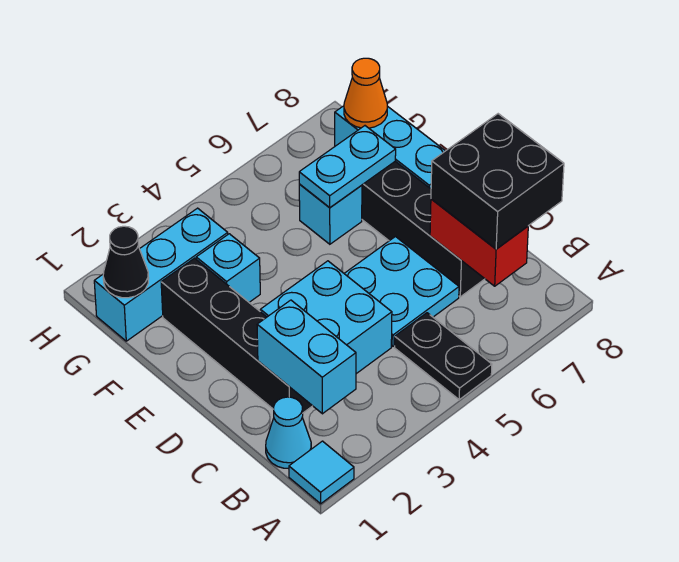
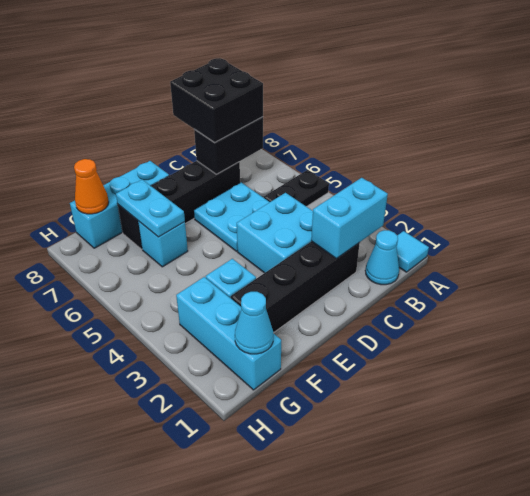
red 1x2 brick [430,199,528,286] -> black 1x2 brick [194,117,263,174]
black 1x1 cone [103,226,149,298] -> cyan 1x1 cone [235,292,273,354]

